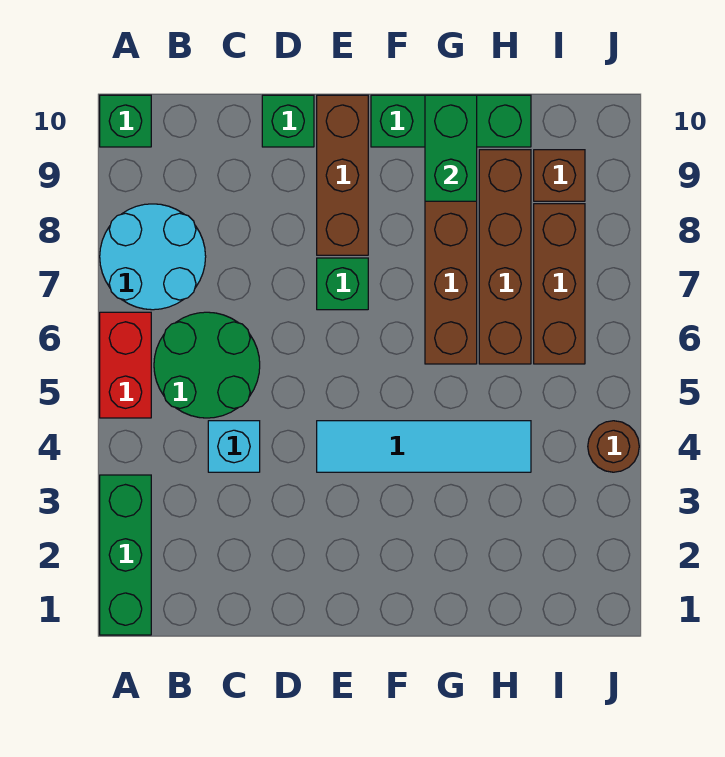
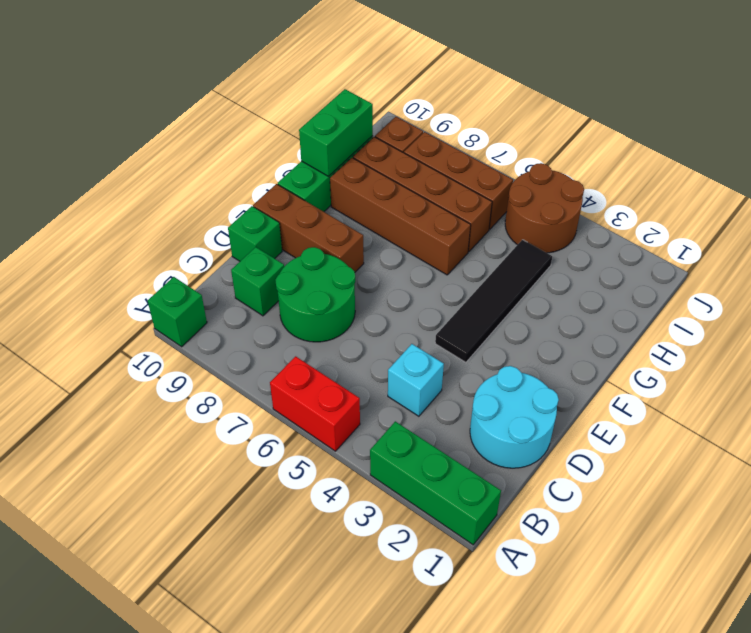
cyan 2x2 round brick [100,204,206,310] -> cyan 2x2 round brick moved to [470,366,559,468]
green 2x2 round brick [154,312,260,418] -> green 2x2 round brick moved to [275,247,355,342]
cyan 1x4 tile [317,421,531,472] -> black 1x4 tile [435,240,552,362]
green 1x1 brick [317,258,368,310] -> green 1x1 brick moved to [231,247,284,316]
green 1x2 brick [425,95,477,201] -> green 1x2 brick turned to [299,89,373,176]
brown 1x1 round brick [588,421,639,472] -> brown 2x2 round brick [505,163,584,253]

